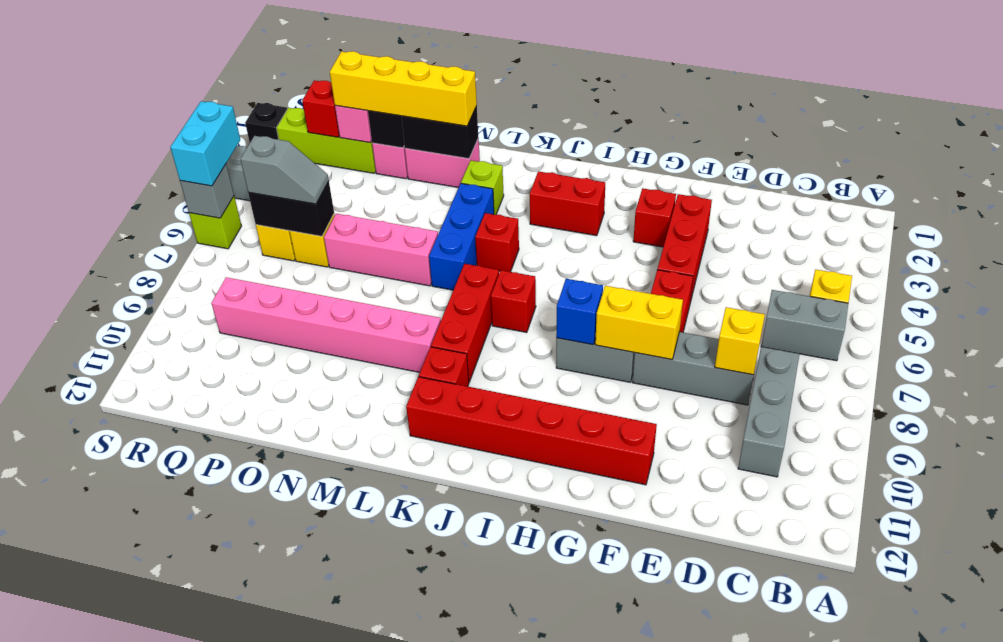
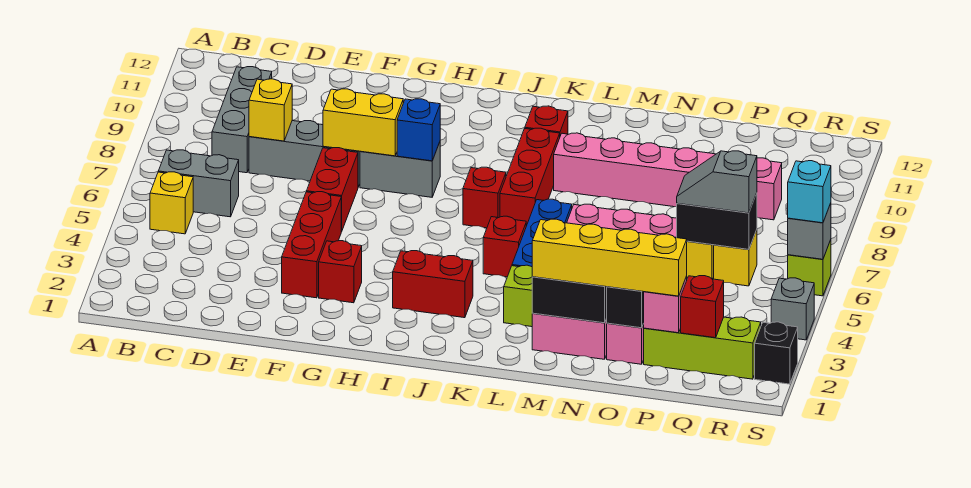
red 1x6 brick [406,377,657,485] -> none
cyan 1x2 brick [170,101,240,186] -> cyan 1x1 brick [788,161,831,223]

